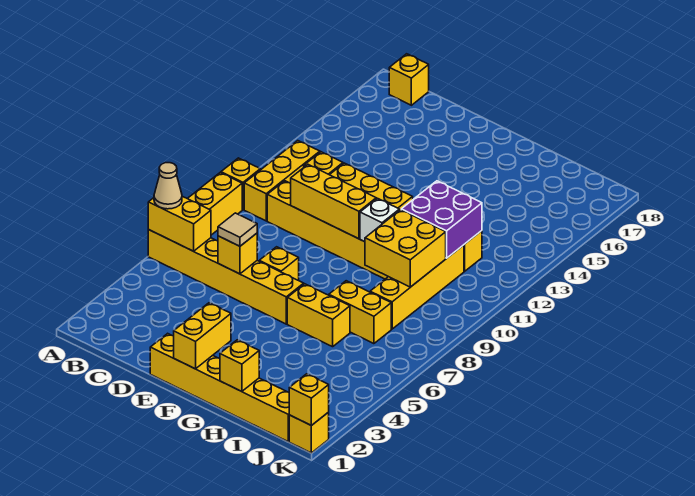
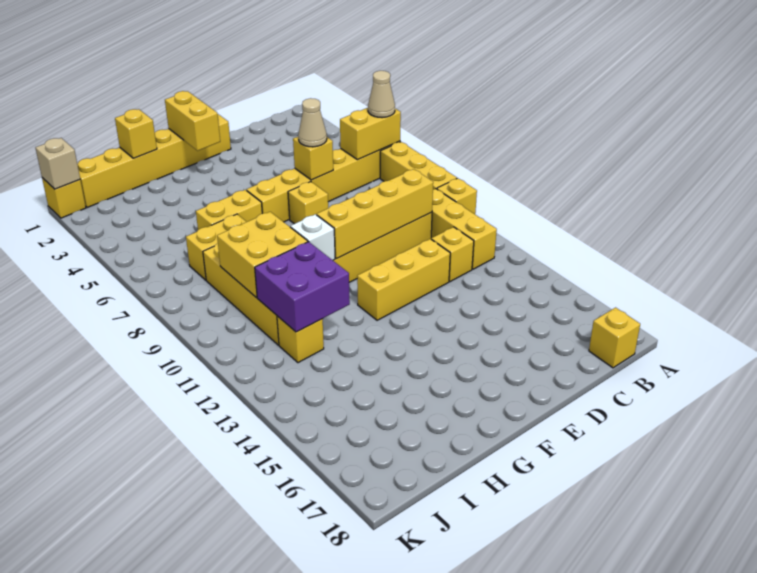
tan 1x1 tile [218,213,257,246] -> tan 1x1 cone [298,98,327,147]
yellow 1x3 brick [291,165,376,239] -> yellow 1x4 brick [317,169,433,259]
yellow 1x1 brick [289,374,329,426] -> tan 1x1 brick [35,138,80,189]

